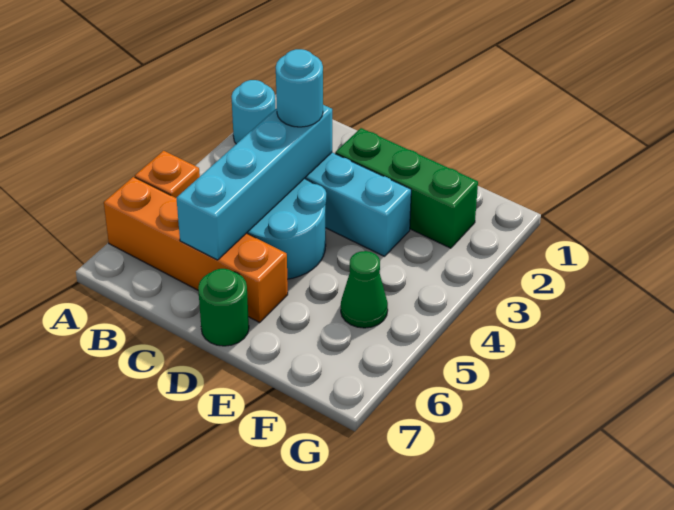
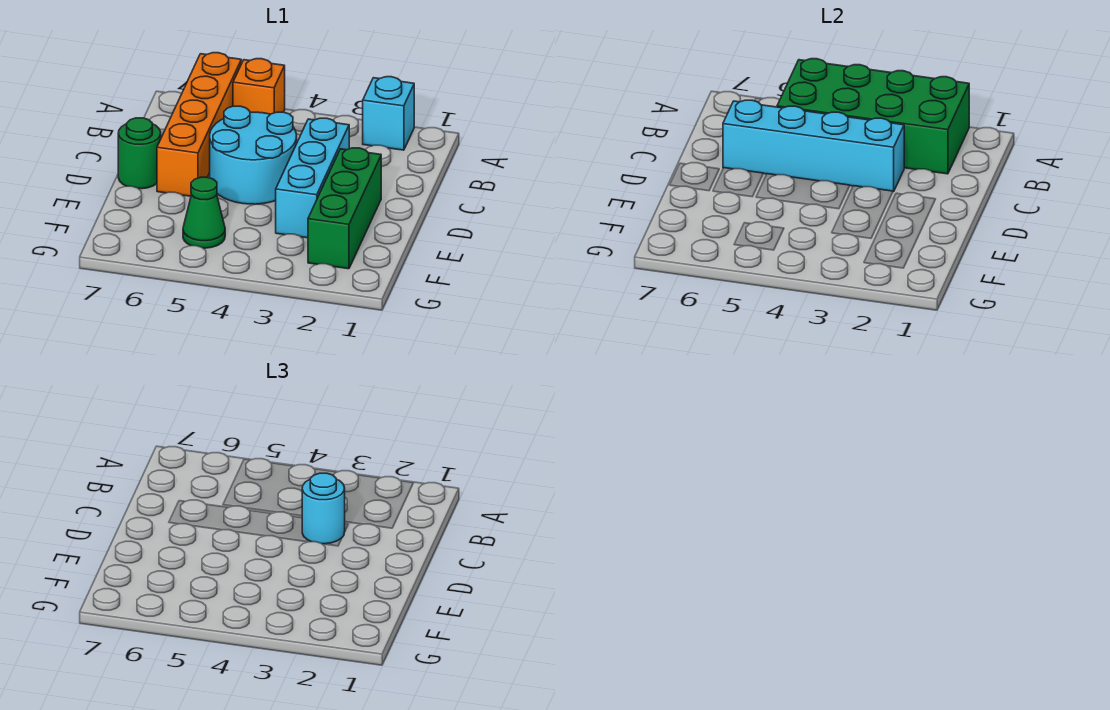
cyan 1x1 round brick [231,80,275,144] -> cyan 1x1 brick [363,77,414,150]
none -> green 2x4 brick [777,59,969,174]

